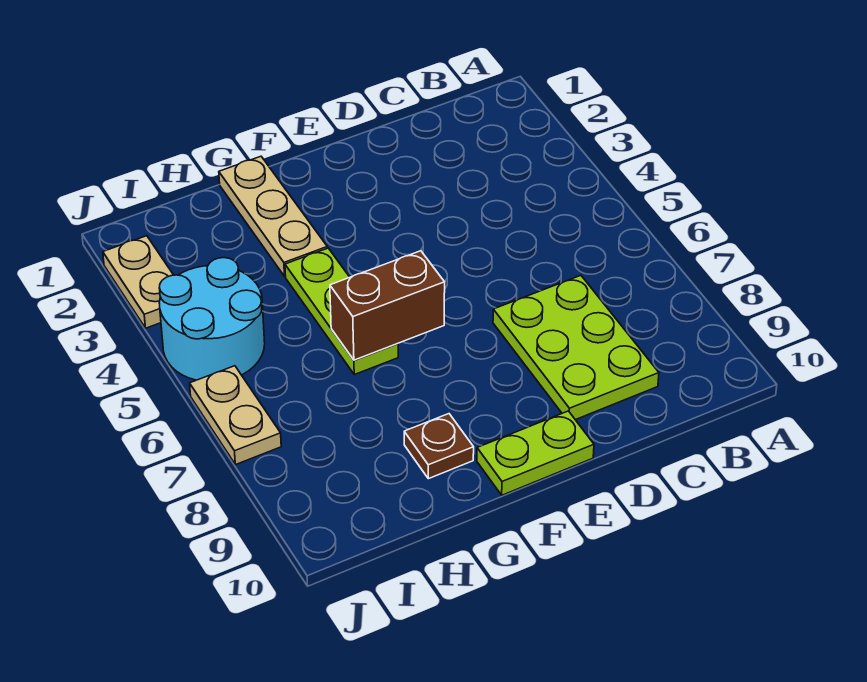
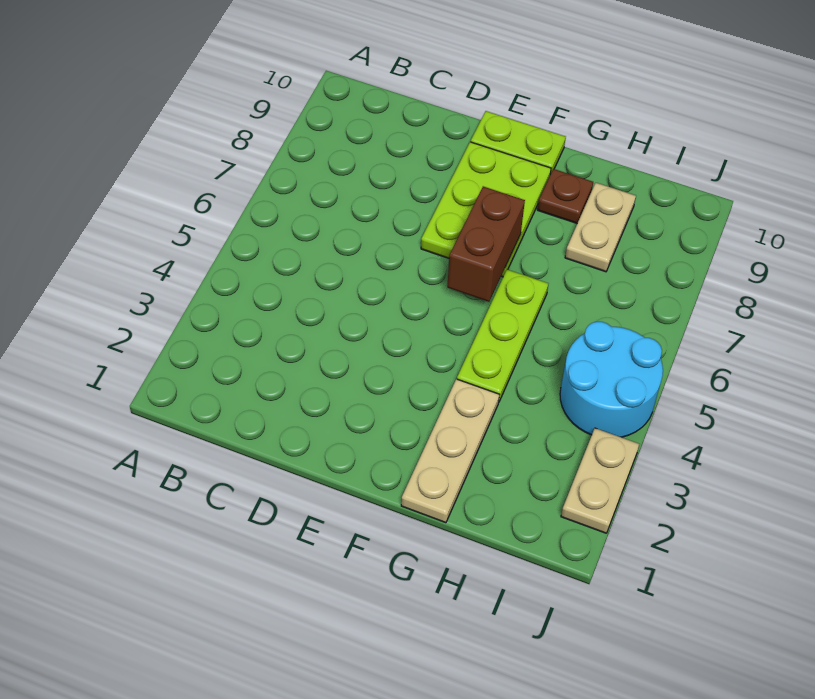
lime 2x3 plate [493,275,659,420] -> lime 2x3 plate moved to [421,142,551,277]
brown 1x2 brick [330,251,445,360] -> brown 1x2 brick turned to [447,186,525,302]
tan 1x2 plate [190,366,281,465] -> tan 1x2 plate moved to [565,183,636,272]

